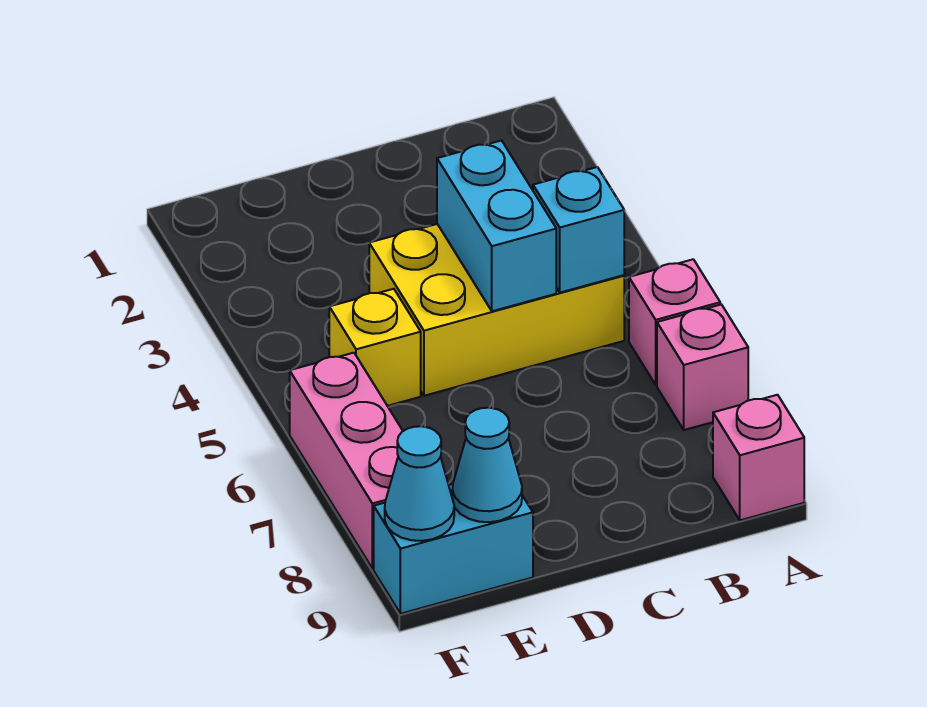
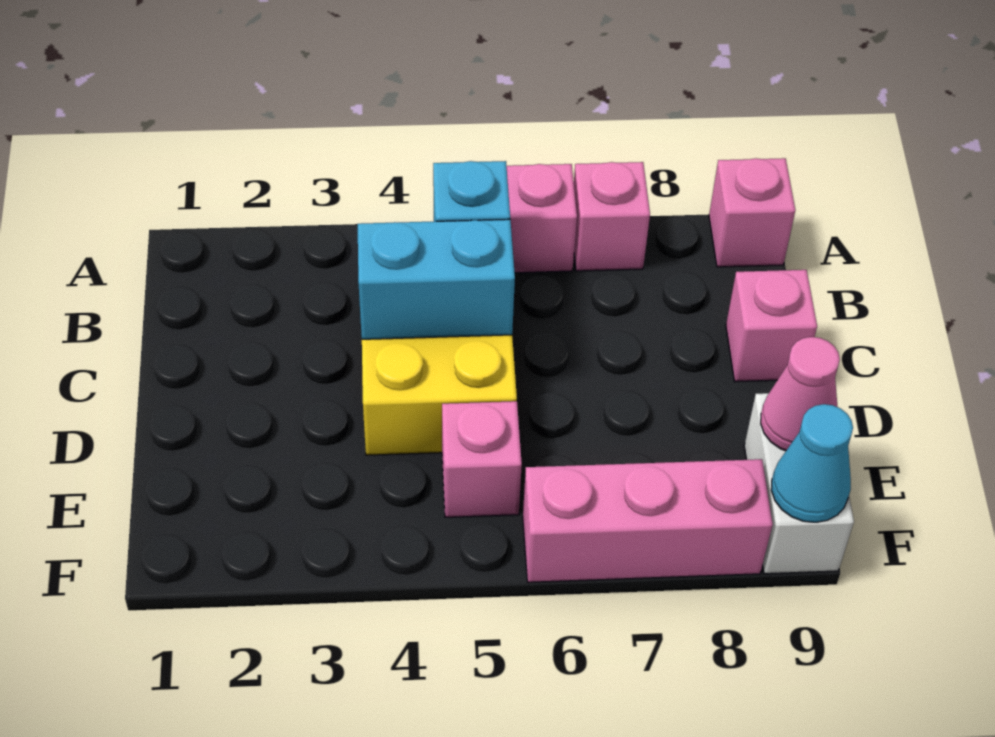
none -> pink 1x1 brick [726,270,817,382]
yellow 1x1 brick [329,289,421,406] -> pink 1x1 brick [442,401,522,517]
cyan 1x2 brick [374,484,533,614] -> white 1x2 brick [744,393,854,574]
cyan 1x1 cone [452,408,522,522] -> pink 1x1 cone [761,337,840,451]

